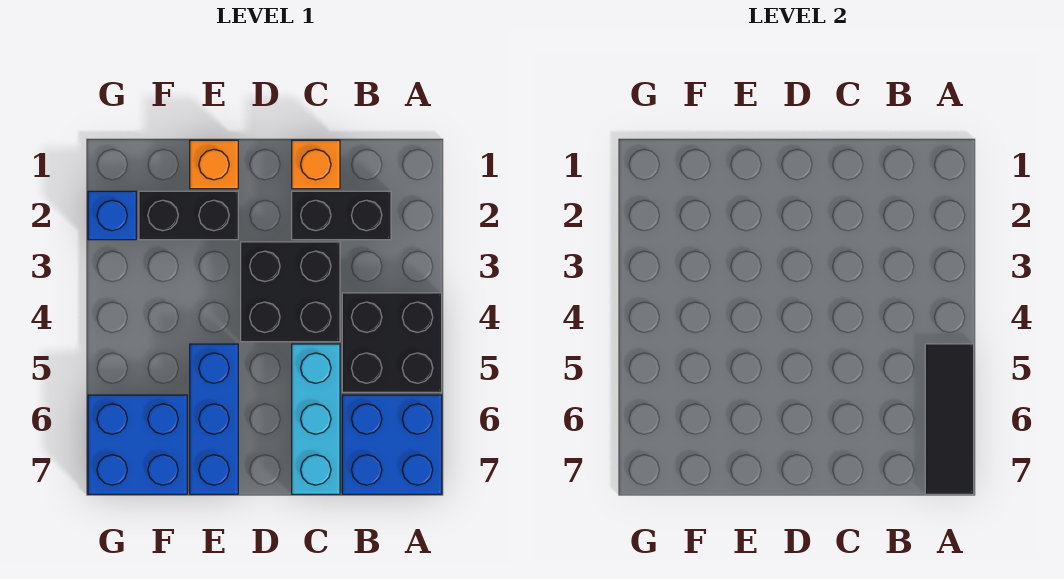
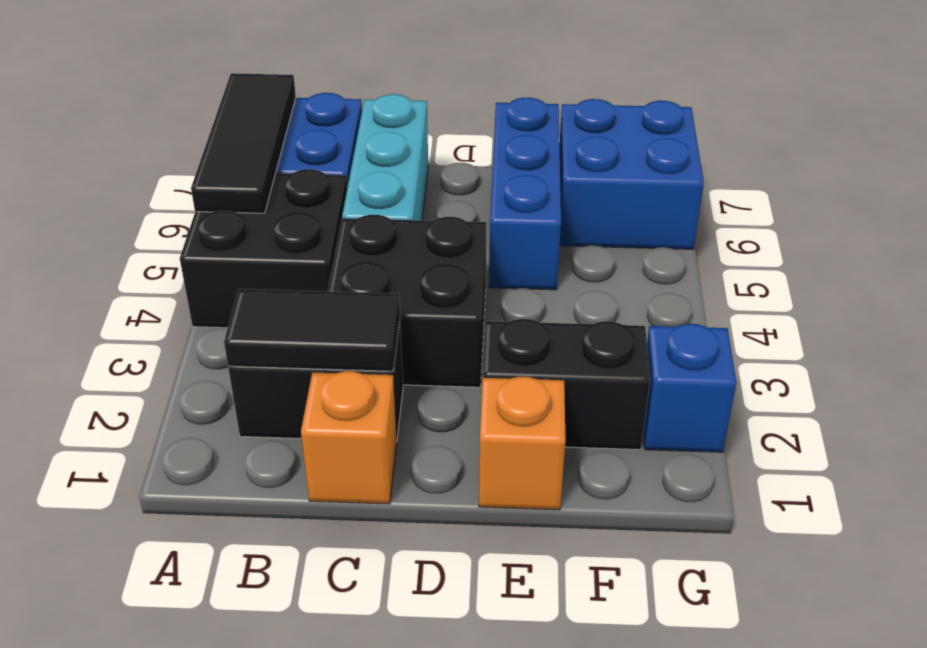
none -> black 1x2 tile [224,289,400,371]

